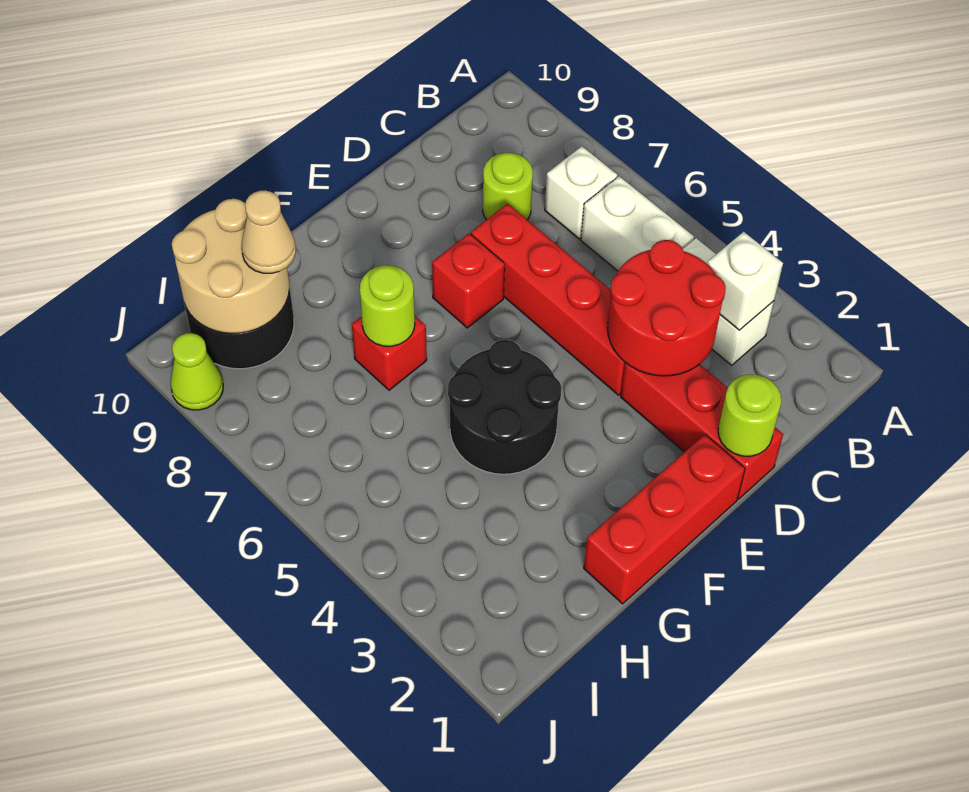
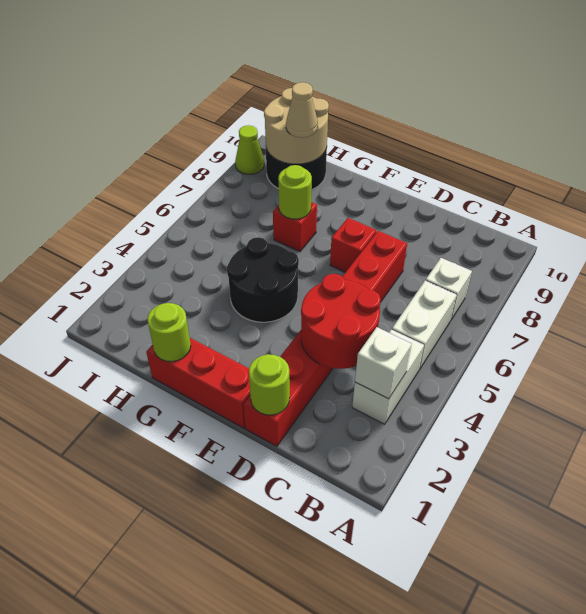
lime 1x1 round brick [483,153,533,220] -> lime 1x1 round brick moved to [147,303,191,362]

